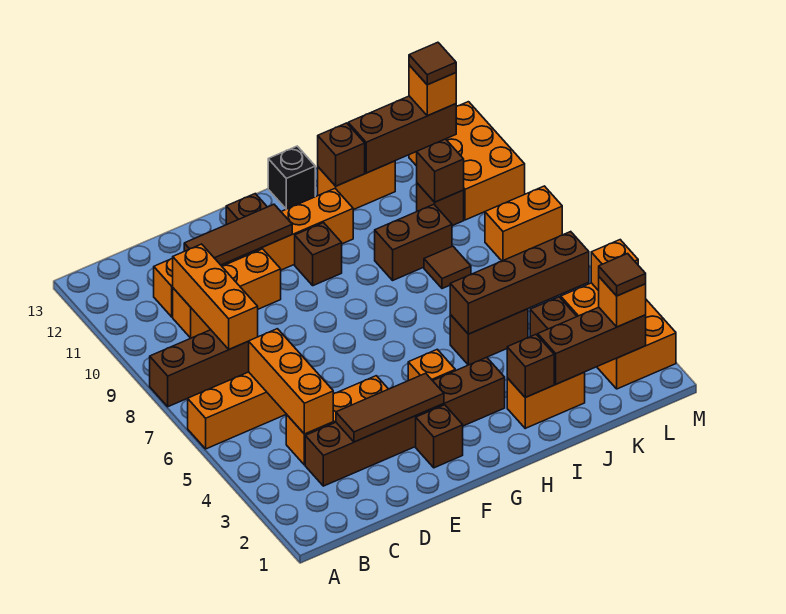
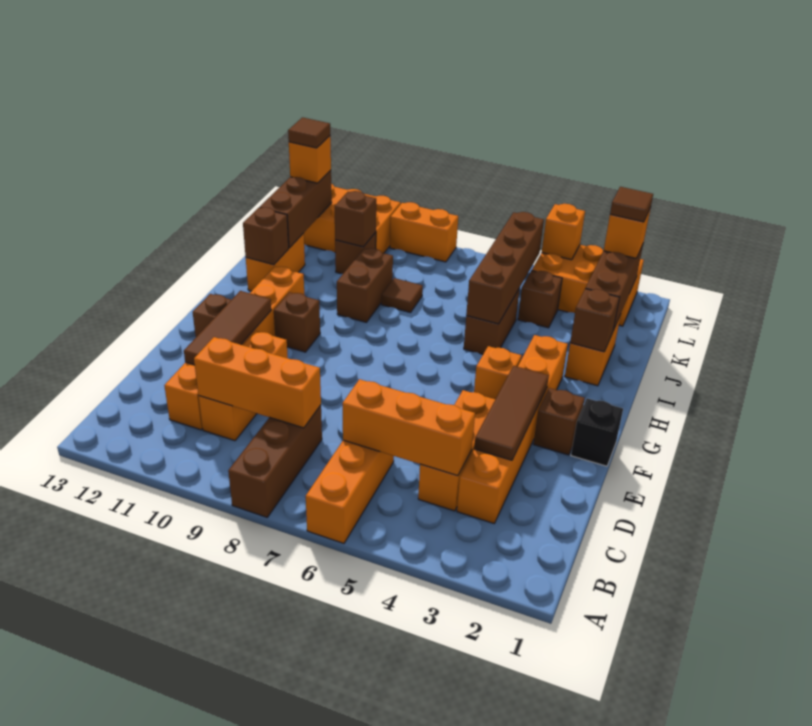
brown 1x6 brick [305,357,505,486] -> orange 1x6 brick [457,335,568,523]
black 1x1 brick [268,146,315,209] -> black 1x1 brick moved to [571,398,623,466]
orange 1x2 brick [485,186,562,261] -> orange 1x2 brick turned to [390,202,458,262]

